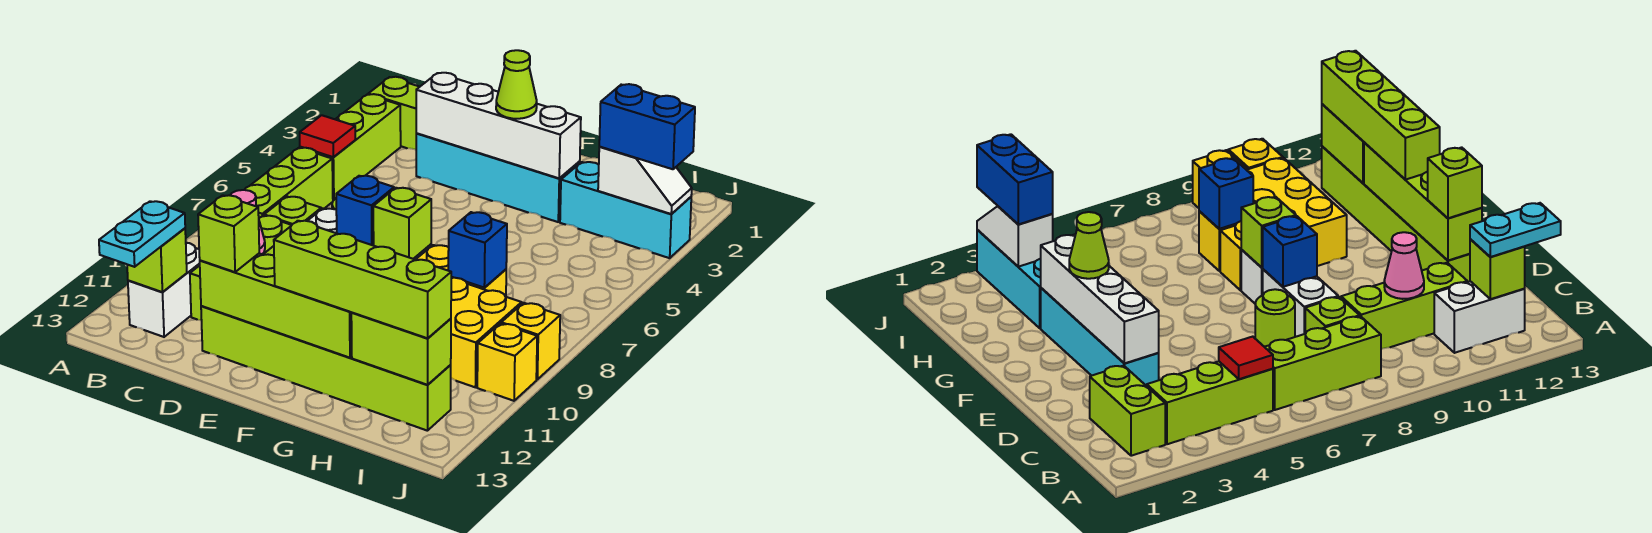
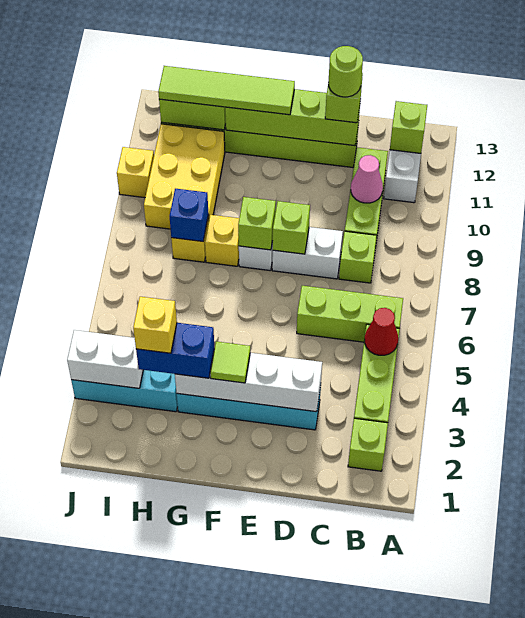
lime 1x2 brick [368,77,419,150] -> lime 1x1 brick [348,418,388,471]
red 1x1 tile [300,115,355,157] -> red 1x1 cone [365,308,398,355]
lime 1x3 brick [245,148,333,218] -> lime 1x3 brick turned to [297,286,403,342]
cyan 1x2 plate [99,201,185,267] -> none
lime 1x1 round brick [1255,289,1295,347] -> lime 1x1 round brick moved to [328,46,363,97]
blue 1x1 brick [336,176,394,246] -> lime 1x1 brick [273,201,310,254]
lime 1x1 cone [496,50,537,119] -> lime 1x1 tile [210,342,250,383]
lime 1x4 brick [274,221,451,338] -> lime 1x4 tile [158,66,295,115]
yellow 2x3 brick [451,278,522,387] -> yellow 2x3 brick turned to [144,124,225,229]
white 1x2 slope [598,147,692,214] -> white 1x2 brick [67,330,143,388]
blue 1x2 brick [599,84,695,169] -> blue 1x2 brick moved to [136,323,214,378]
yellow 1x1 brick [501,303,560,379] -> yellow 1x1 brick moved to [133,297,177,353]

